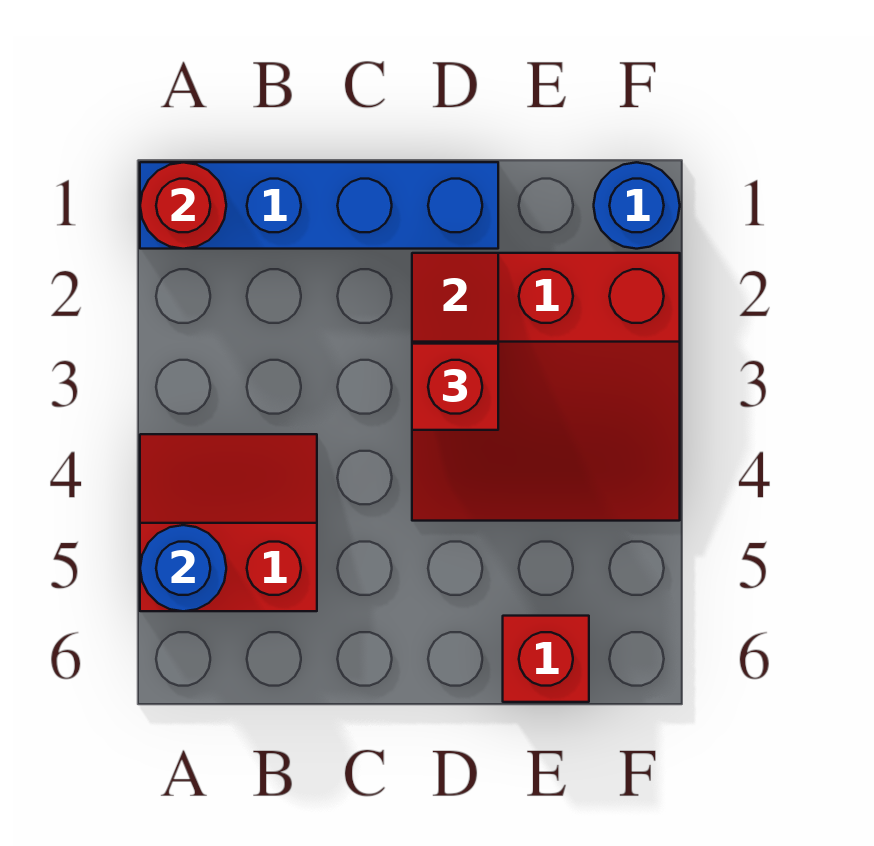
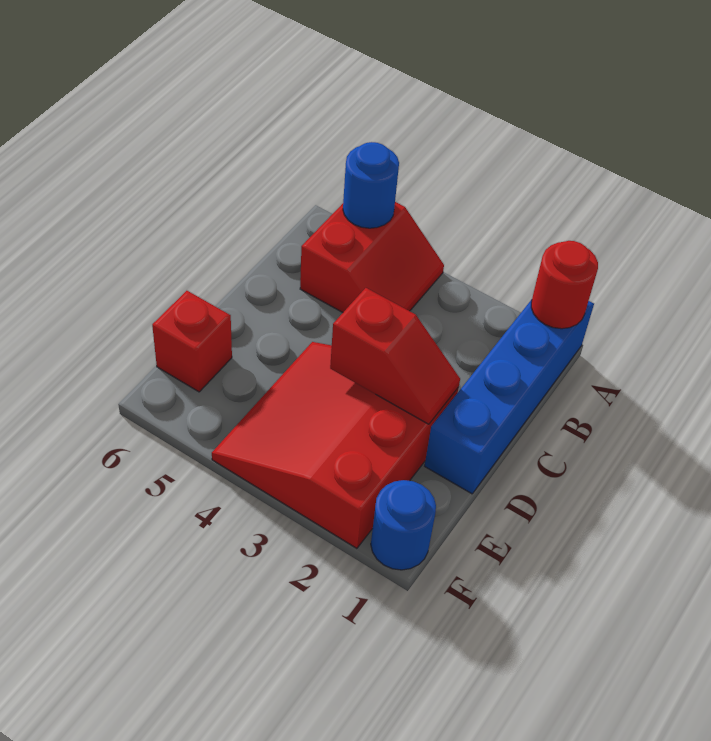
red 1x1 brick [412,344,498,430] -> none

